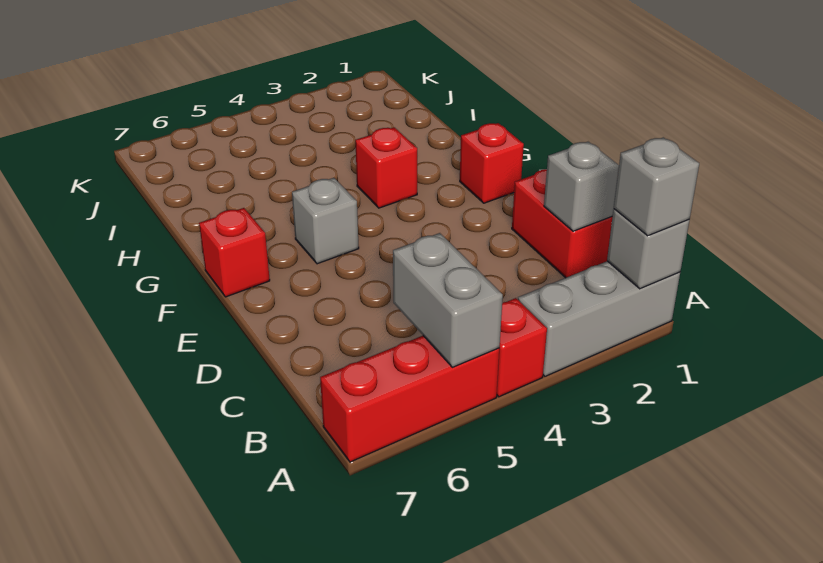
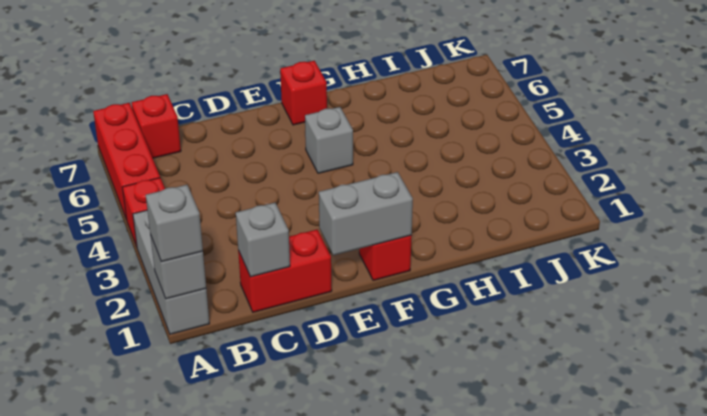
grey 1x2 brick [393,233,503,367] -> grey 1x2 brick moved to [319,172,413,255]
red 1x1 brick [355,127,417,208] -> red 1x1 brick moved to [132,94,181,158]

